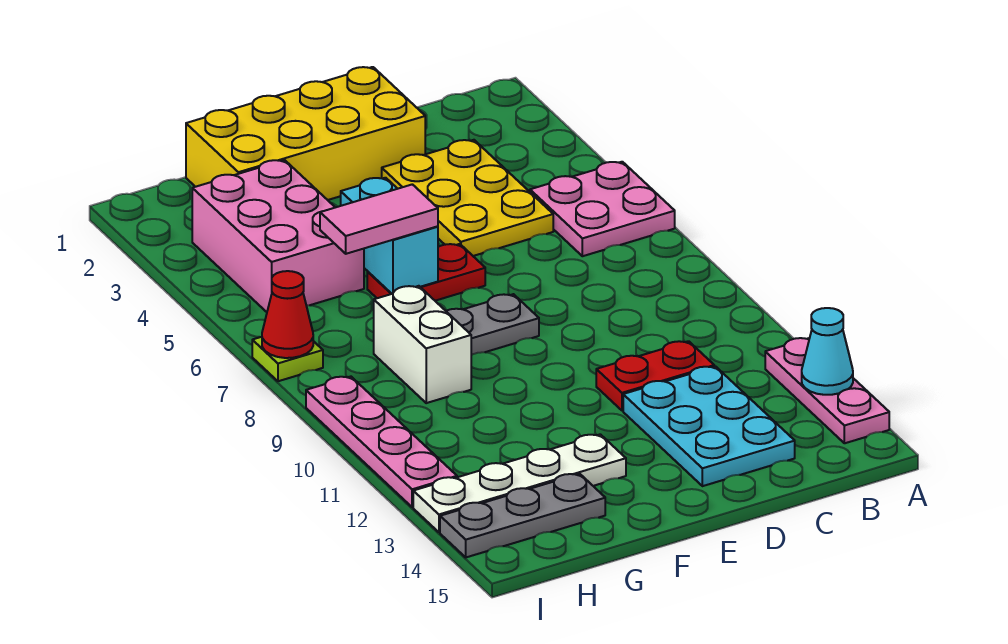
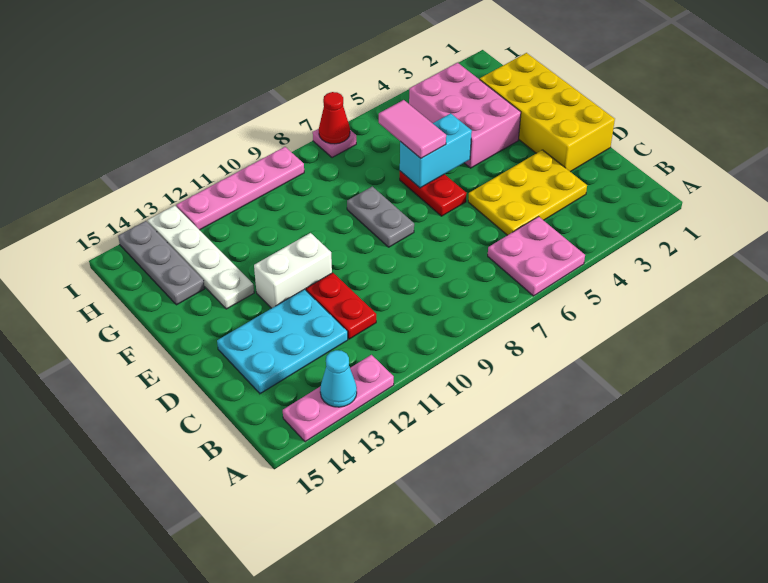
pink 2x3 brick [192,160,364,312] -> pink 2x3 brick turned to [409,63,521,168]
white 1x2 brick [374,286,471,403] -> white 1x2 brick moved to [254,233,332,308]
lime 1x1 plate [252,337,323,381] -> pink 1x1 plate [313,129,356,158]

